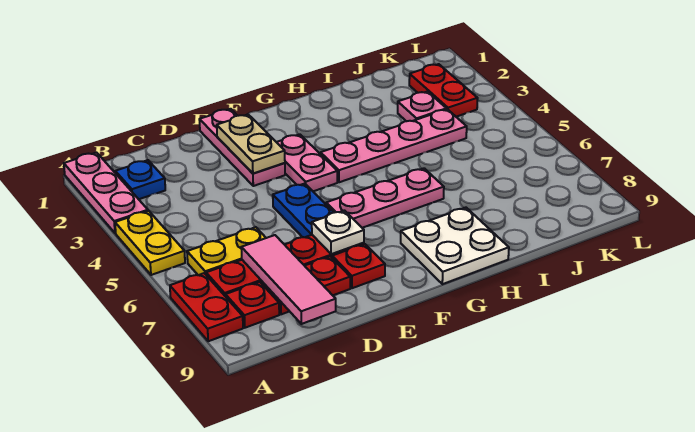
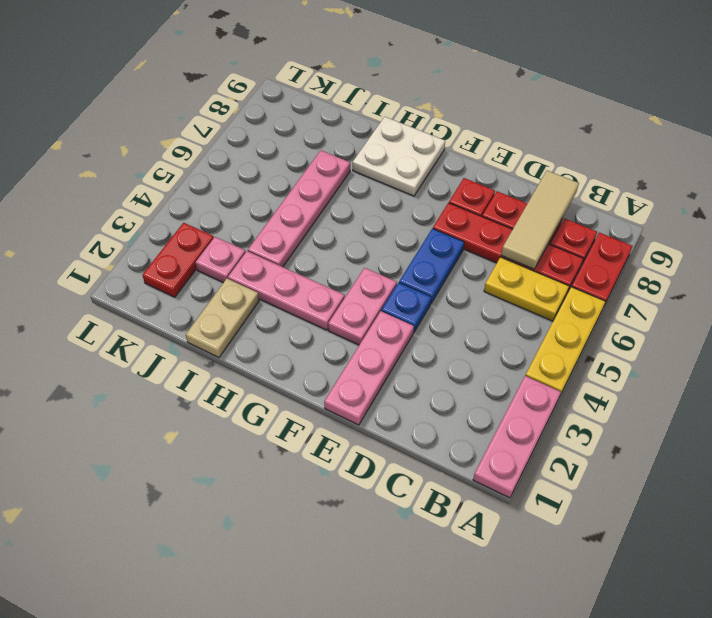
yellow 1x2 plate [115,211,185,275] -> yellow 1x3 plate [525,287,605,395]
blue 1x1 plate [115,160,165,199] -> blue 1x1 plate moved to [381,283,431,332]
pink 1x3 tile [241,235,336,324] -> tan 1x3 tile [501,171,579,269]
tan 1x2 plate [217,115,285,174] -> tan 1x2 plate moved to [186,279,259,357]
white 1x1 plate [312,211,364,254] -> none
pink 1x3 plate [326,168,444,228] -> pink 1x3 plate moved to [228,251,345,330]
pink 1x4 plate [321,109,467,182] -> pink 1x4 plate turned to [248,151,350,267]

